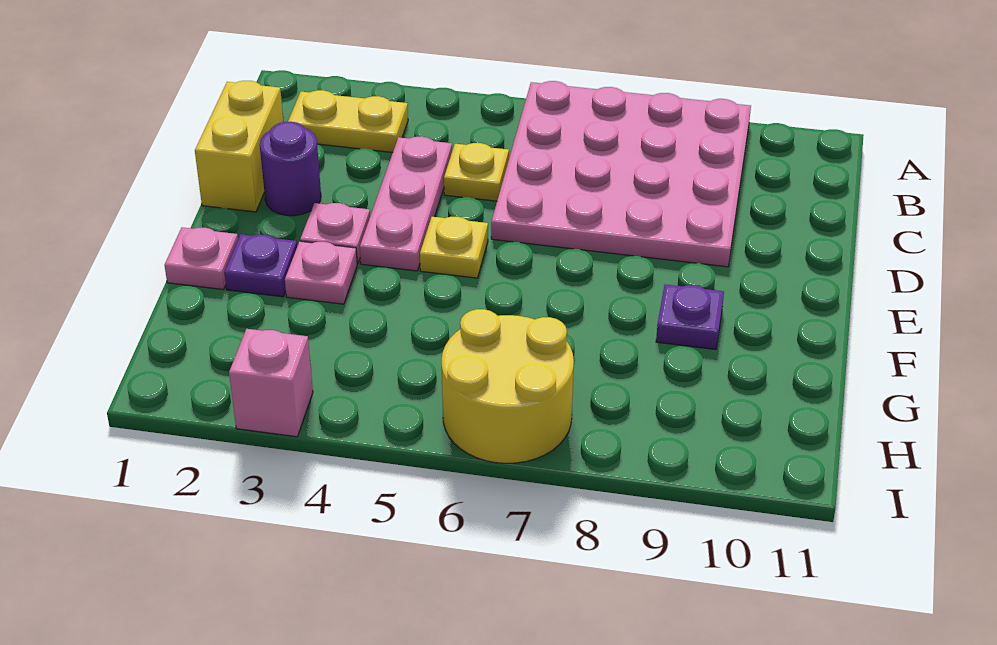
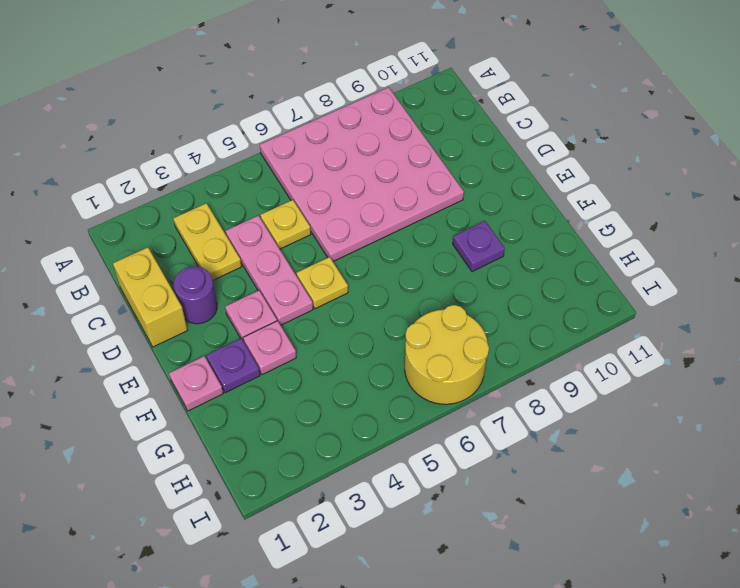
yellow 1x2 plate [288,90,408,152] -> yellow 1x2 plate turned to [173,203,242,280]
pink 1x1 brick [229,329,313,437] -> none

